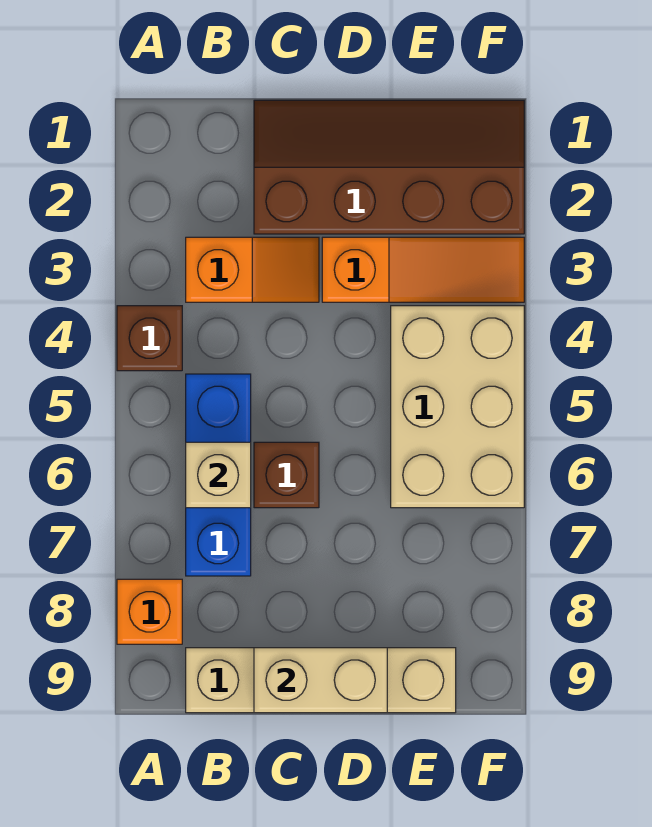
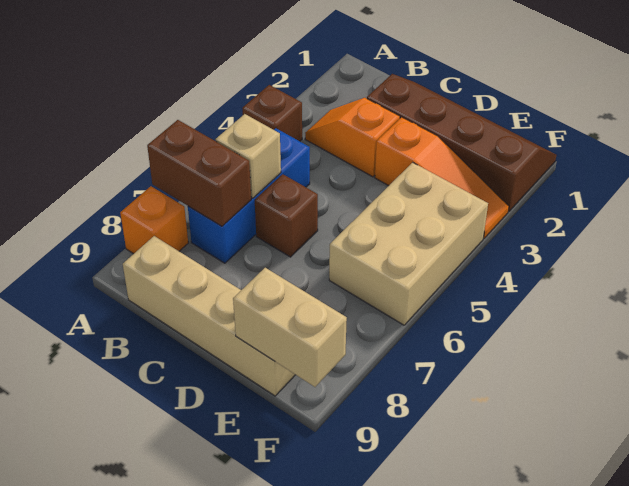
none -> brown 1x2 brick [147,120,251,226]
orange 1x2 slope [186,237,319,302] -> orange 1x2 slope turned to [305,98,400,177]
tan 1x2 brick [254,648,387,713] -> tan 1x2 brick moved to [233,268,347,387]

